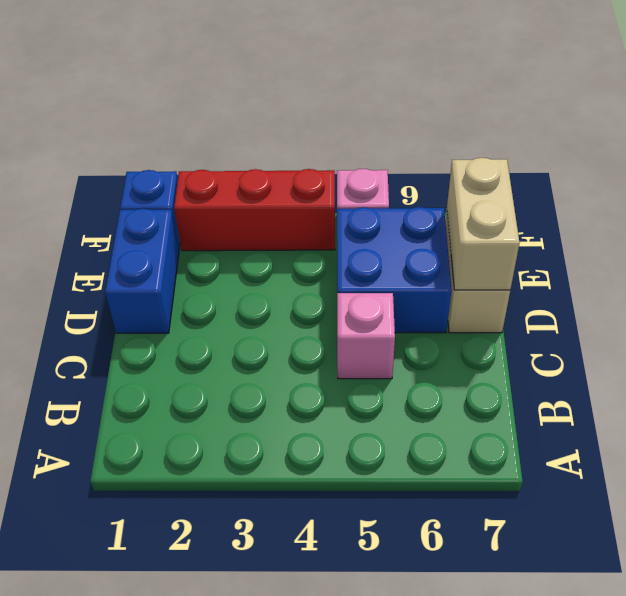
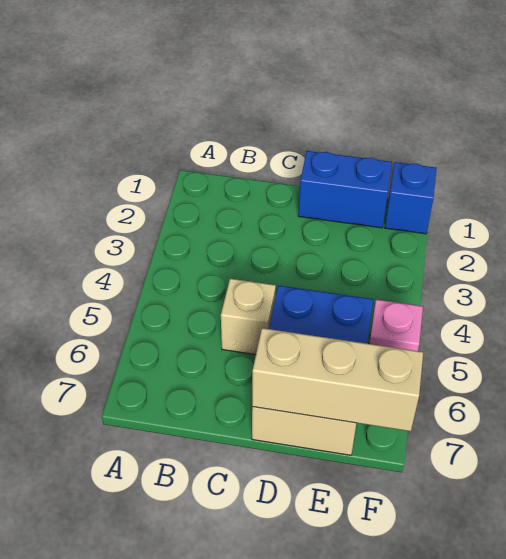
pink 1x1 brick [337,293,395,379] -> tan 1x1 brick [221,279,276,355]
tan 1x2 brick [447,158,520,290] -> tan 1x3 brick [252,328,423,431]
red 1x3 brick [174,169,335,251] -> none

